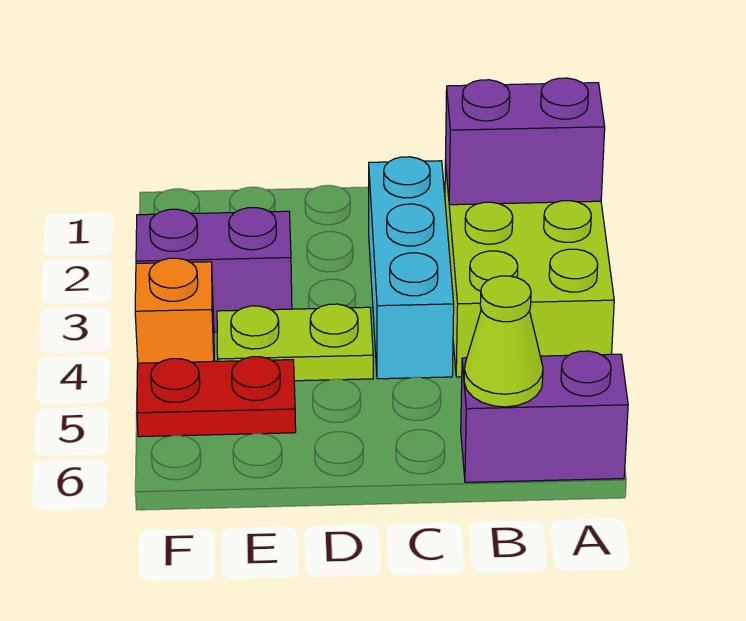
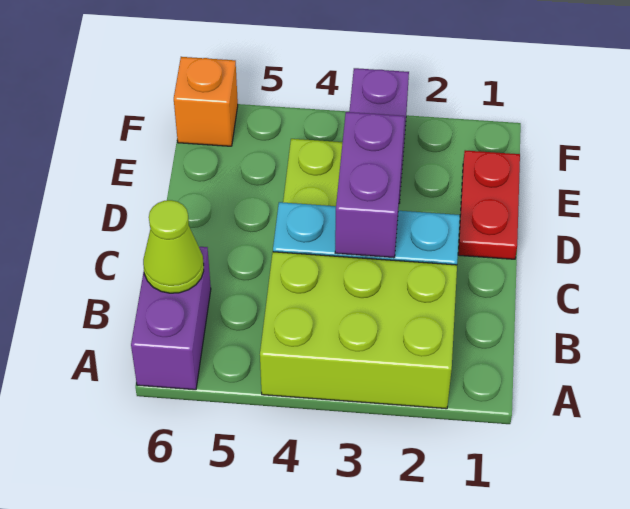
purple 1x2 brick [445,78,605,205] -> purple 1x2 brick moved to [335,112,405,258]
red 1x2 plate [137,357,296,437] -> red 1x2 plate moved to [458,150,520,259]
orange 1x1 brick [135,258,214,363] -> orange 1x1 brick moved to [174,57,238,146]

